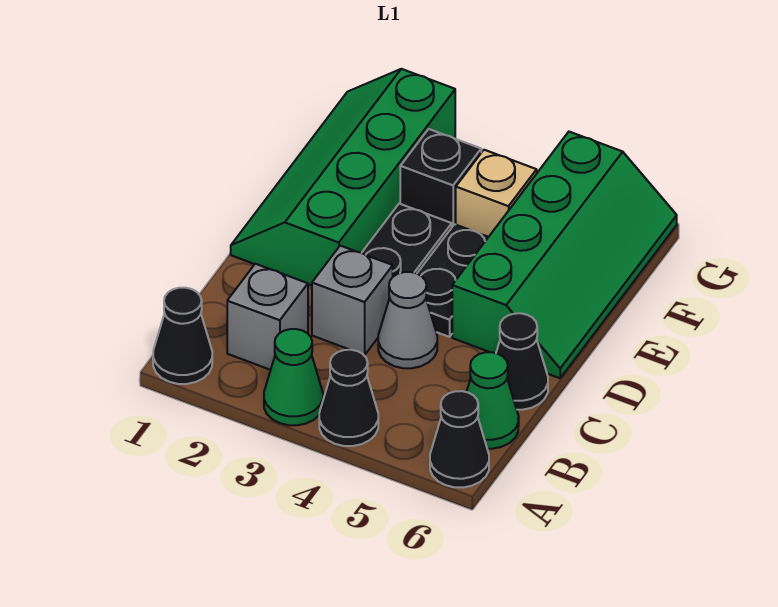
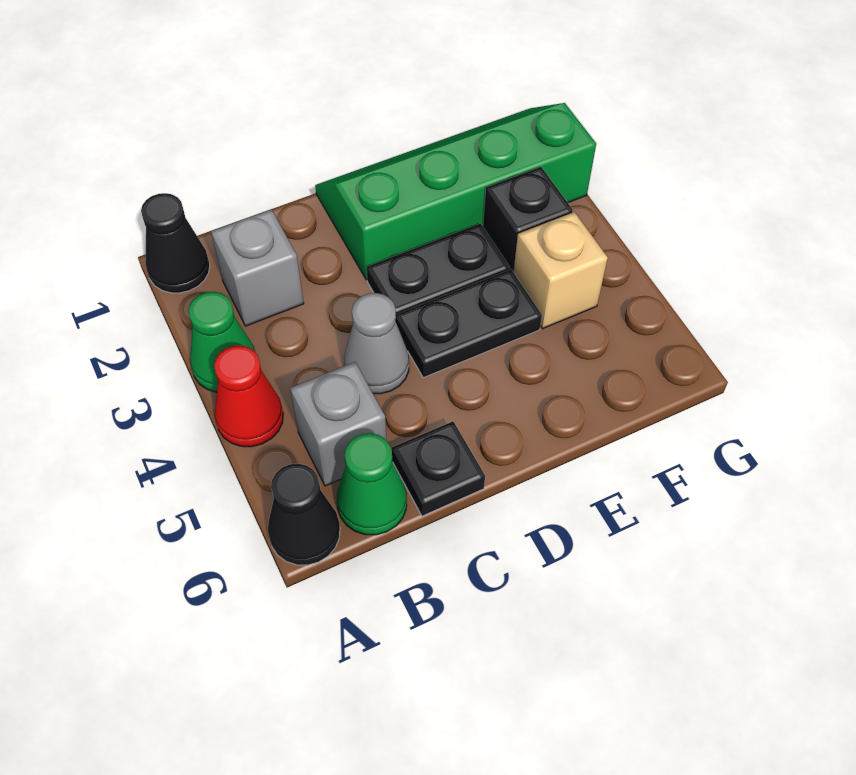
black 1x1 cone [319,350,378,446] -> red 1x1 cone [214,345,283,447]
grey 1x1 brick [312,246,393,355] -> grey 1x1 brick moved to [290,362,386,486]
black 1x1 cone [496,313,548,410] -> black 1x1 plate [391,421,485,516]
green 2x4 slope [452,132,677,378] -> none

